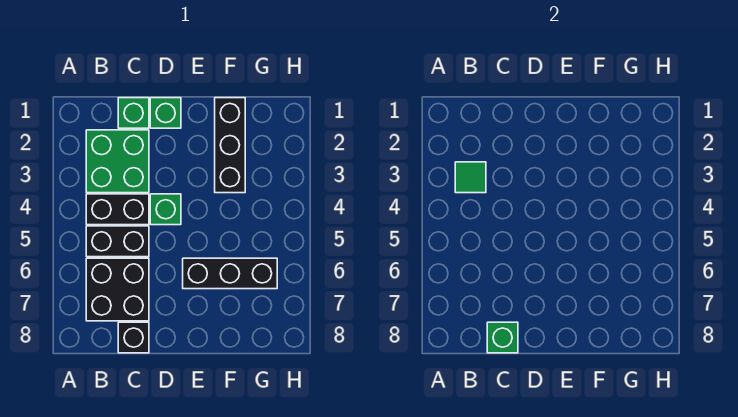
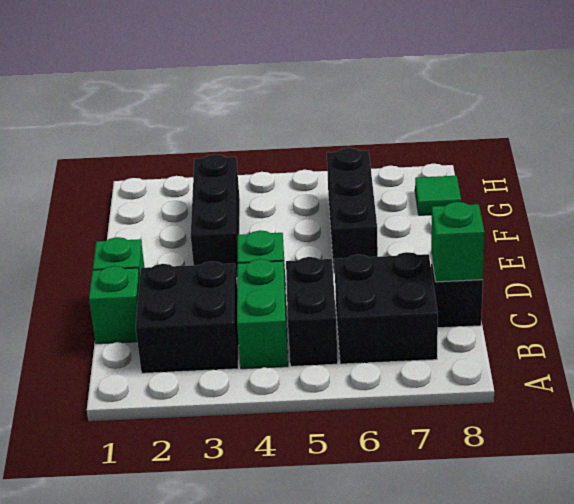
green 2x2 brick [86,130,149,193] -> black 2x2 brick [136,261,239,373]
green 1x1 tile [455,162,486,193] -> green 1x1 tile moved to [415,176,461,215]
black 1x2 brick [86,194,149,225] -> green 1x2 brick [237,259,288,369]
black 1x3 brick [215,98,245,193] -> black 1x3 brick turned to [191,154,240,278]

